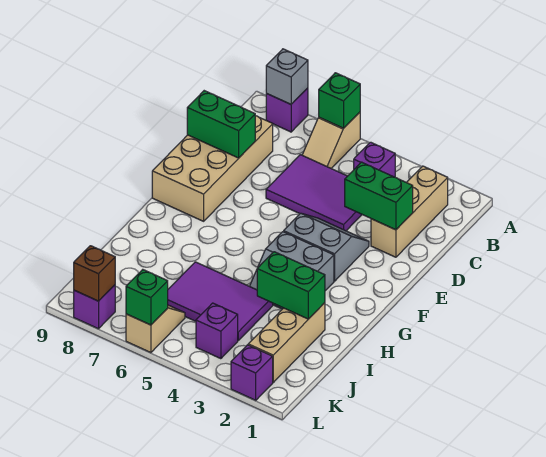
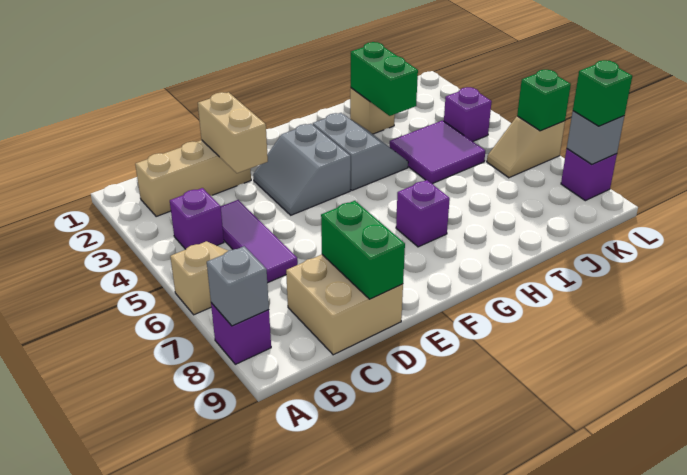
green 1x1 brick [319,73,360,128] -> green 1x1 brick moved to [573,60,632,126]
purple 2x3 tile [266,155,362,231] -> purple 1x3 tile [221,200,298,283]
tan 2x4 brick [152,116,273,221] -> tan 2x2 brick [286,255,403,355]
green 1x2 brick [345,162,413,230] -> tan 1x2 brick [198,92,268,173]
tan 1x3 brick [248,303,325,382] -> tan 1x1 brick [350,88,395,134]
purple 2x3 tile [168,262,273,340] -> purple 2x2 tile [390,121,485,184]
purple 1x1 brick [231,345,273,400] -> purple 1x1 brick moved to [396,180,450,247]
brown 1x1 brick [74,246,115,301] -> grey 1x1 brick [567,111,624,165]

